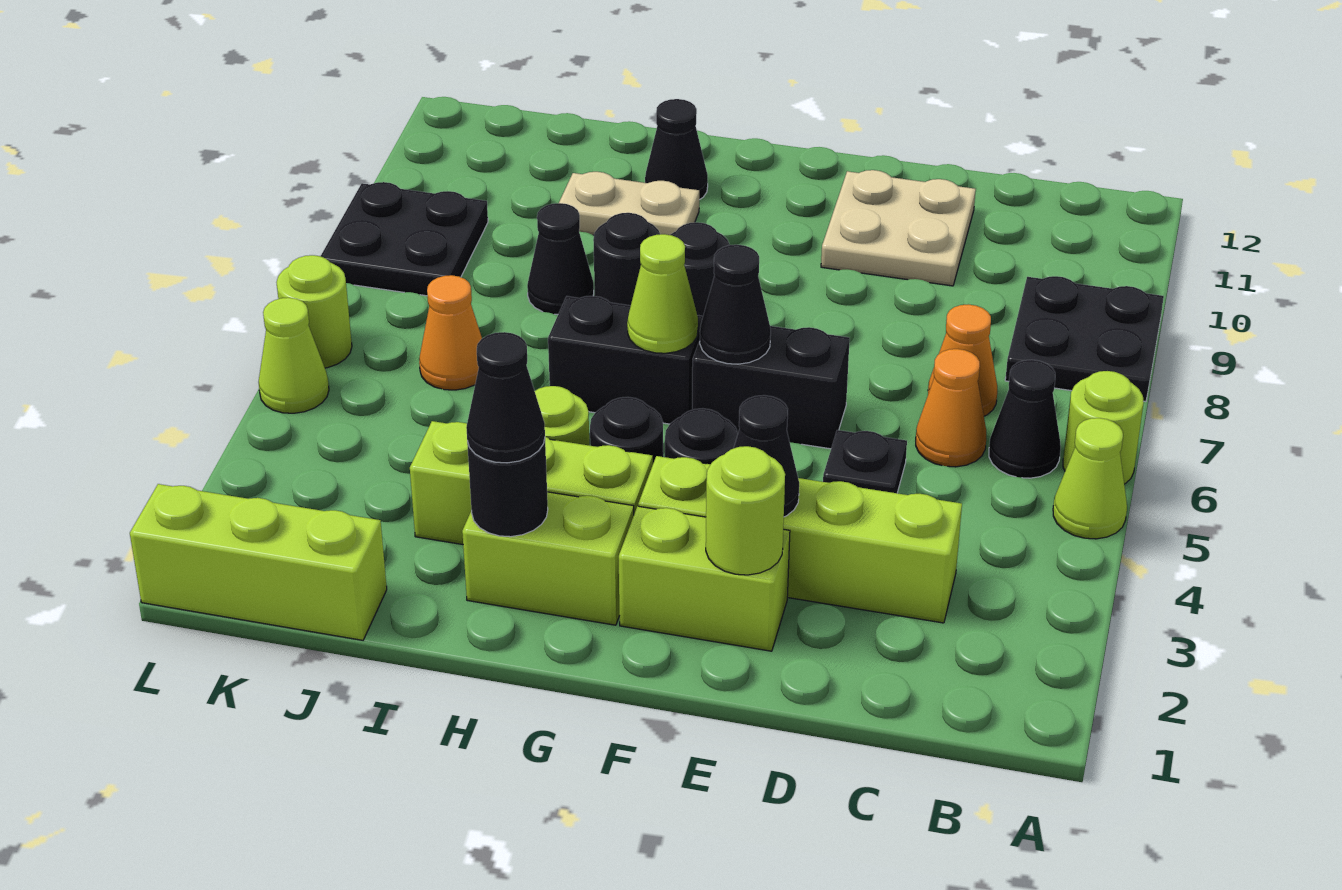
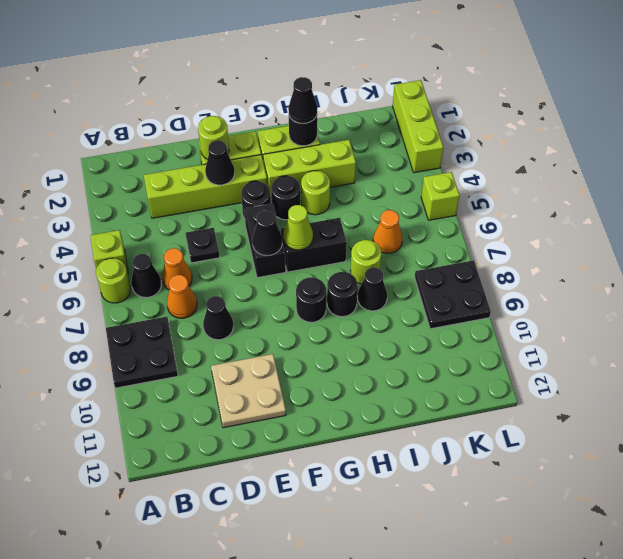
lime 1x1 cone [1053,418,1127,539] -> lime 1x1 brick [90,230,128,274]
black 1x2 brick [692,326,850,449] -> black 1x2 brick turned to [244,203,286,278]
tan 1x2 plate [559,172,699,235] -> none
black 1x1 cone [645,99,708,200] -> black 1x1 cone moved to [203,296,233,340]
lime 1x3 brick [130,484,387,640] -> lime 1x3 brick turned to [393,80,443,173]
lime 1x1 cone [259,298,329,413] -> lime 1x1 brick [421,172,459,220]
lime 1x1 round brick [276,255,352,368] -> lime 1x1 round brick moved to [350,240,381,284]

